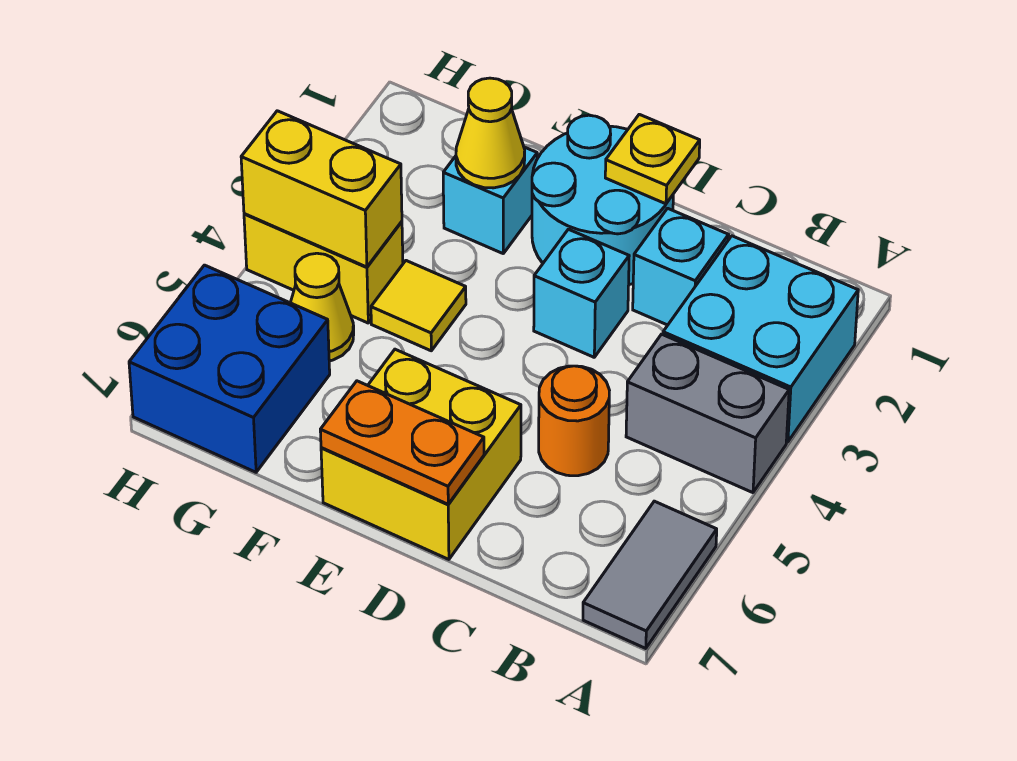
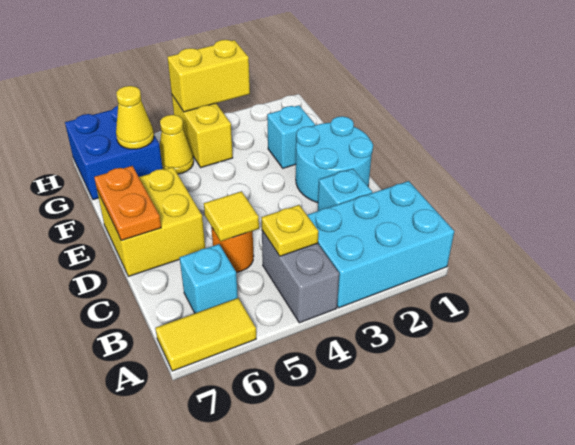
cyan 2x2 brick [663,236,858,442] -> cyan 2x3 brick [307,181,454,308]
grey 1x2 tile [583,501,717,649] -> yellow 1x2 tile [155,298,256,371]
yellow 1x1 plate [605,114,700,204] -> yellow 1x1 plate moved to [262,205,318,256]
cyan 1x1 brick [534,229,629,357] -> cyan 1x1 brick moved to [180,244,238,313]
yellow 1x1 cone [456,78,525,188] -> yellow 1x1 cone moved to [116,86,154,149]
yellow 1x1 tile [371,261,466,351] -> yellow 1x1 tile moved to [204,191,259,241]
yellow 1x2 brick [241,111,402,267] -> yellow 1x2 brick turned to [167,40,250,112]

